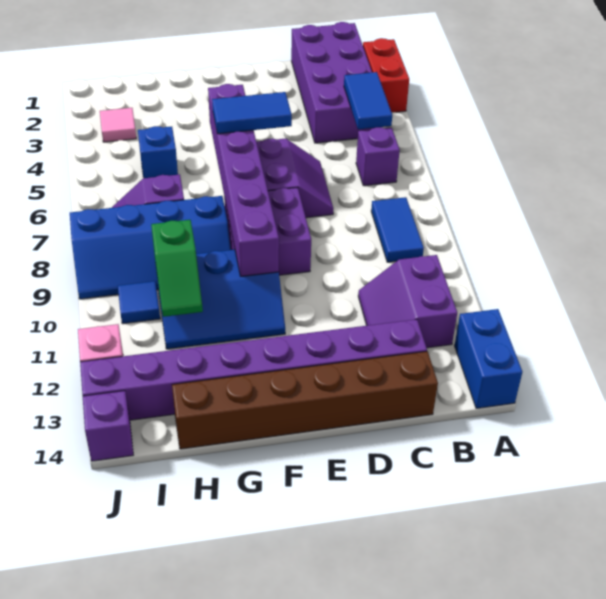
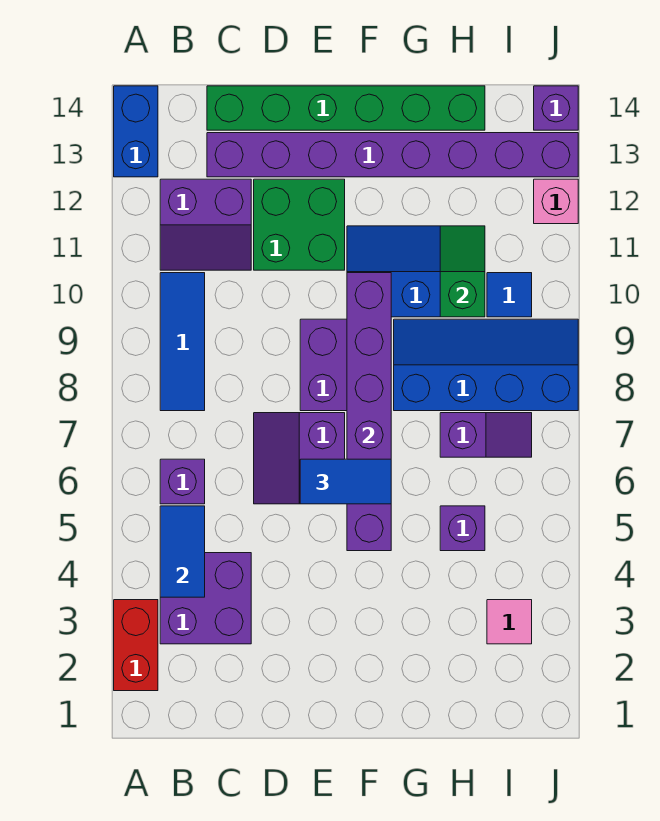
purple 2x4 brick [291,22,381,143] -> purple 2x2 brick [160,553,251,644]
blue 1x2 tile [371,197,424,262] -> blue 1x3 tile [160,273,205,411]
purple 2x2 slope [358,255,457,348] -> purple 2x2 slope turned to [160,179,251,270]
brown 1x6 brick [172,351,438,449] -> green 1x6 brick [207,86,485,130]
none -> green 2x2 brick [254,179,345,270]
blue 1x1 brick [138,126,178,178] -> purple 1x1 brick [440,506,485,551]

